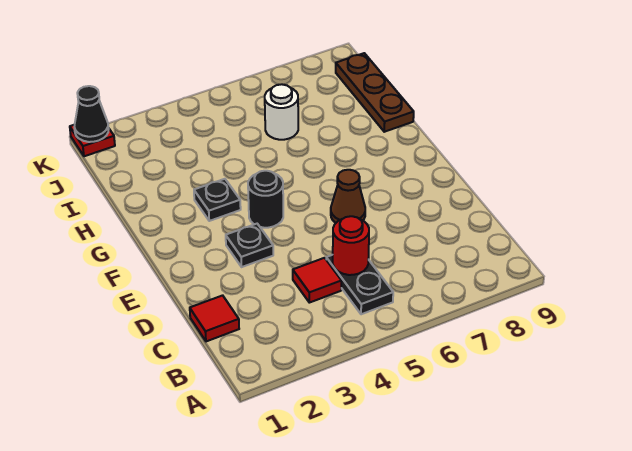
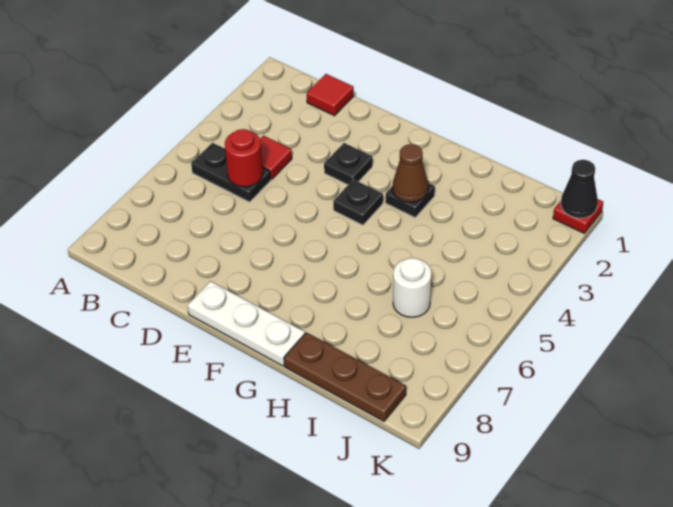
brown 1x1 cone [331,170,365,223] -> brown 1x1 cone moved to [392,144,428,202]
none -> white 1x3 plate [188,281,305,366]
black 1x1 round brick [248,171,283,228] -> black 1x1 plate [333,179,383,225]

